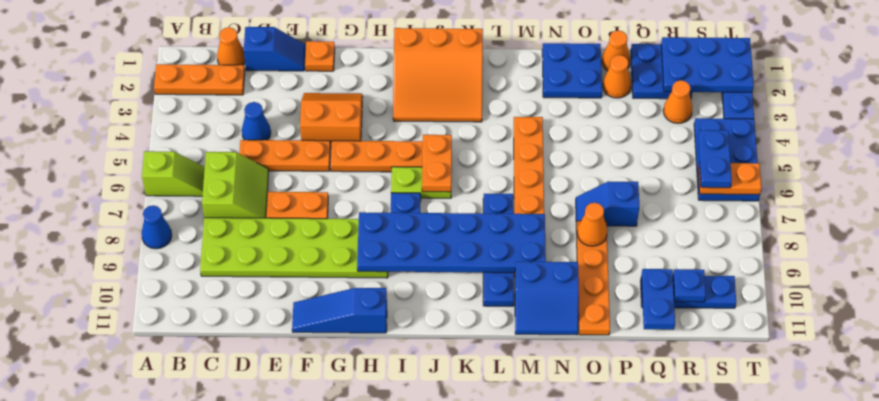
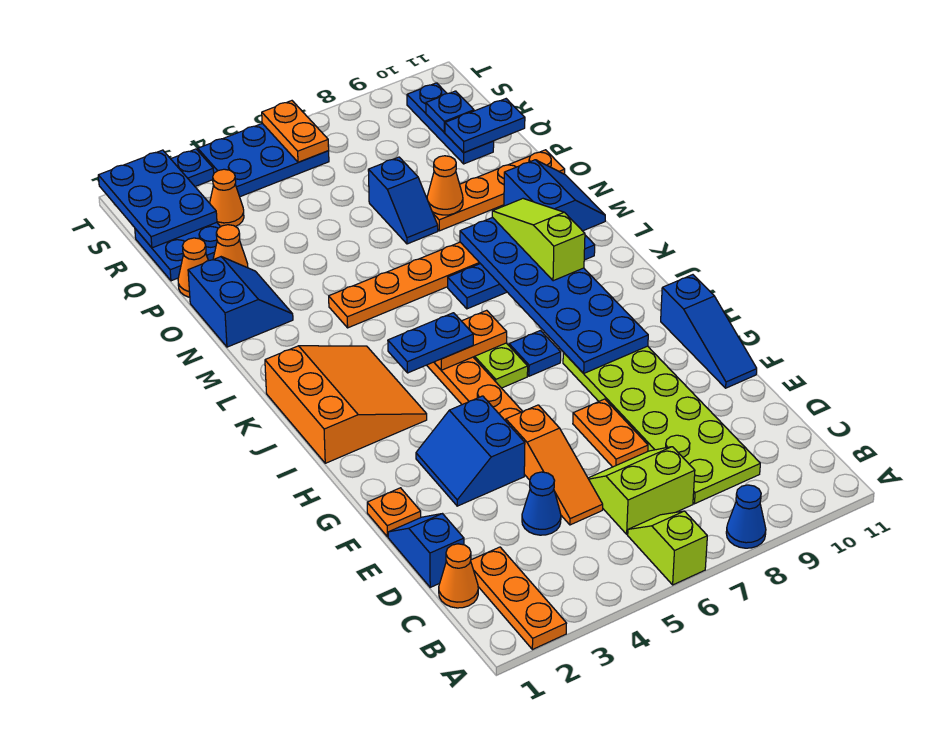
orange 1x3 plate [239,140,331,171] -> orange 1x3 slope [506,405,603,525]
orange 2x2 slope [300,93,363,146] -> blue 2x2 slope [416,396,525,506]
none -> lime 1x3 slope [492,199,585,281]
blue 2x2 plate [542,43,602,98] -> blue 2x2 slope [188,257,293,347]
blue 1x2 plate [698,130,732,188] -> blue 1x2 plate moved to [388,313,473,373]

